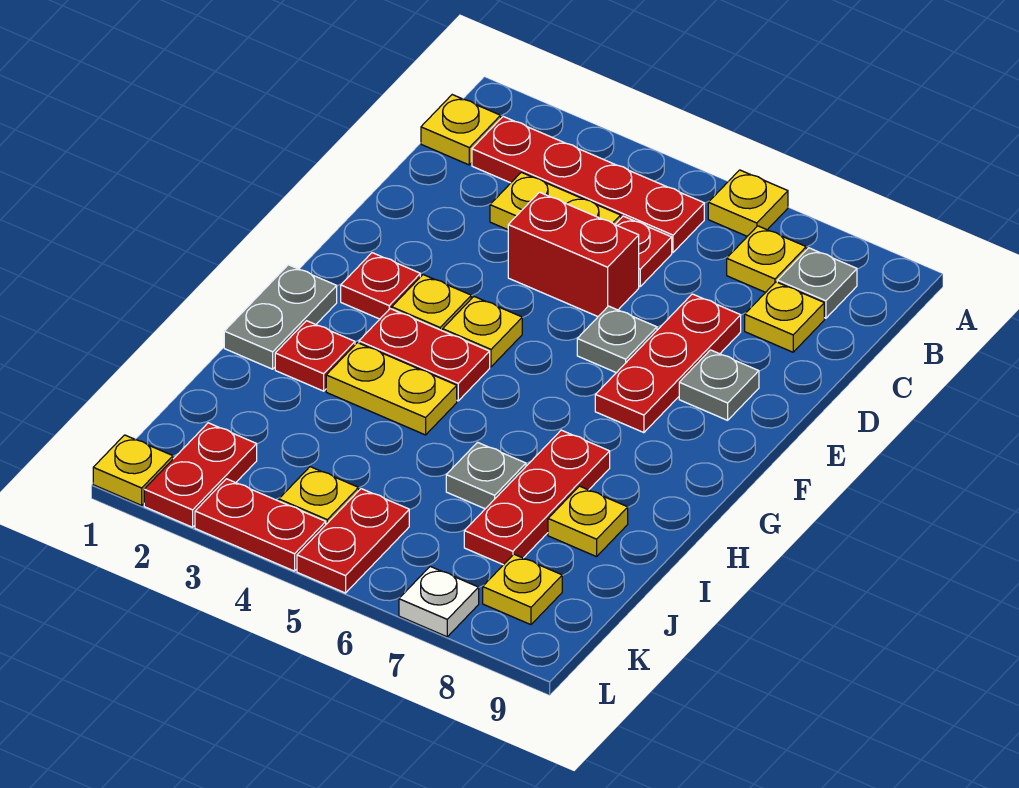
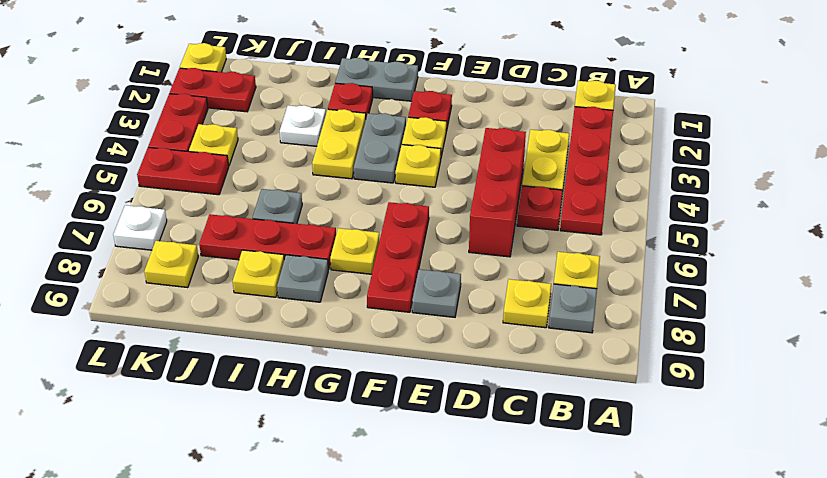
yellow 1x1 plate [708,170,788,236] -> yellow 1x1 plate moved to [330,228,379,274]
red 1x2 brick [508,192,639,316] -> red 1x3 brick [469,128,526,257]
red 1x3 plate [595,294,741,433] -> red 1x3 plate turned to [367,202,429,312]
grey 1x1 plate [577,306,657,373] -> grey 1x1 plate moved to [277,255,329,302]
red 1x2 plate [359,309,490,401] -> grey 1x2 plate [354,113,406,183]
none -> white 1x1 plate [280,105,326,146]

